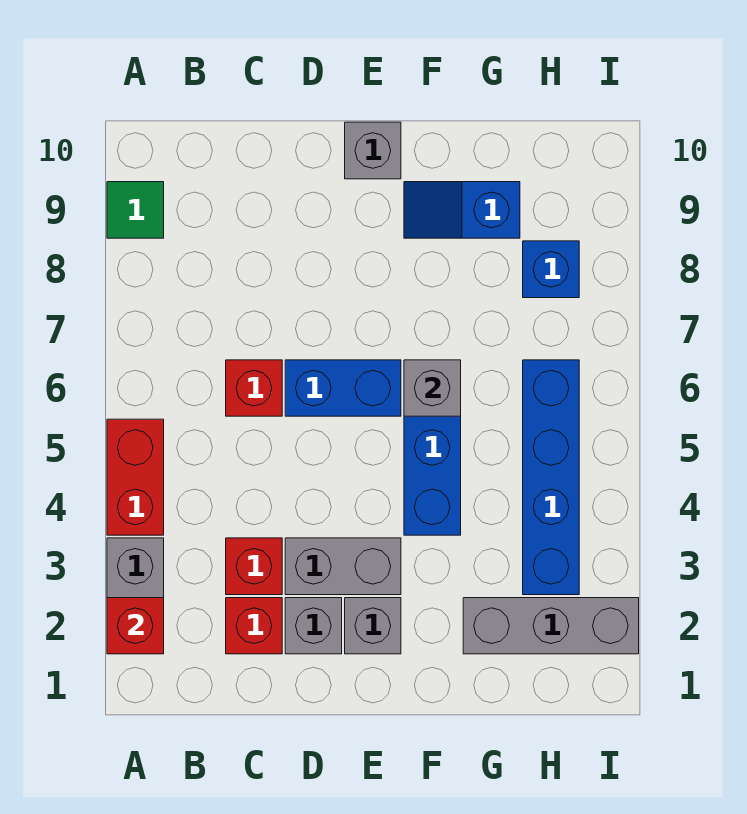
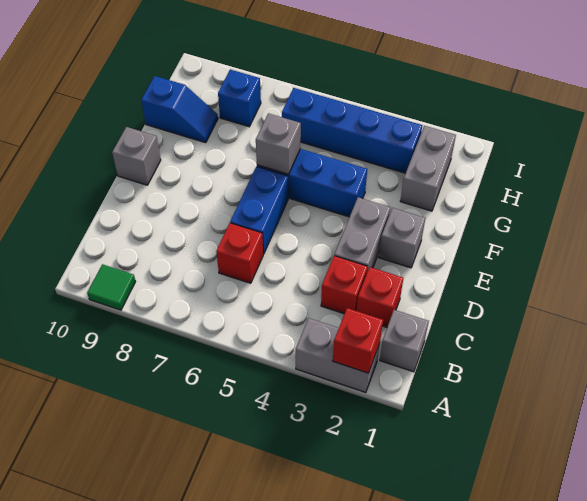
red 1x2 brick [107,419,164,535] -> none
grey 1x1 brick [285,598,342,654] -> grey 1x1 brick moved to [380,310,429,372]
blue 1x2 slope [404,182,520,238] -> blue 1x2 slope turned to [141,76,218,143]
grey 1x3 brick [463,598,639,654] -> grey 1x2 brick [400,126,456,211]

